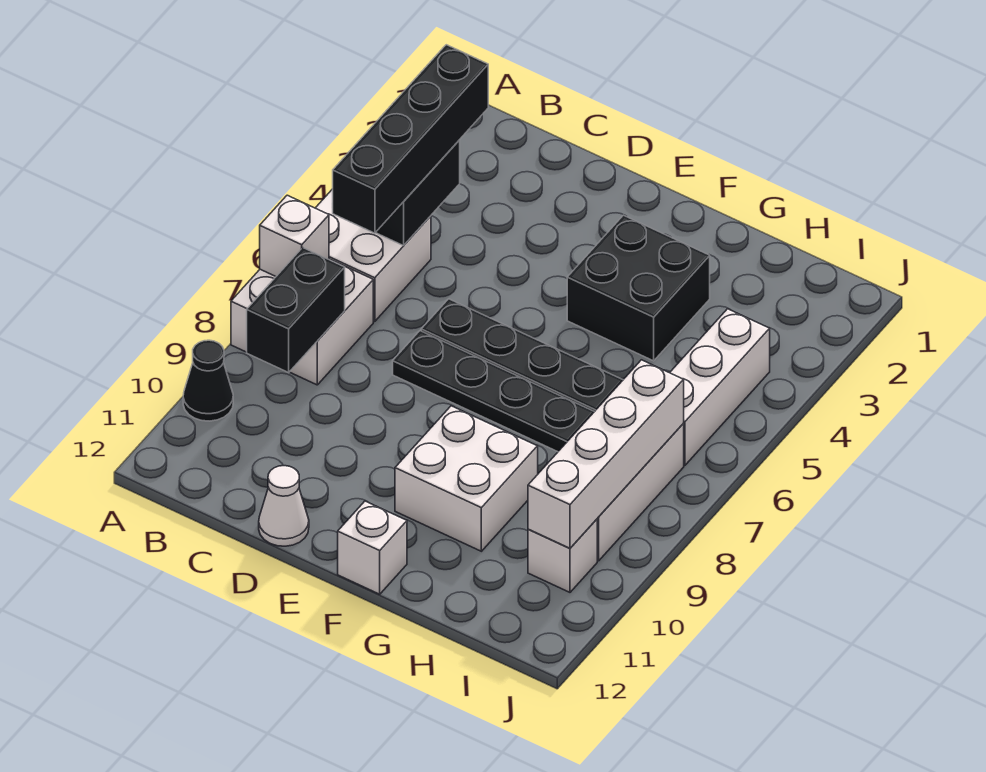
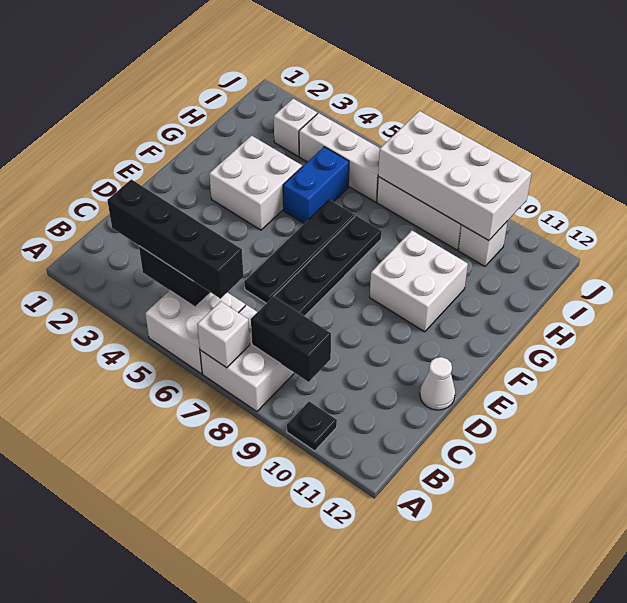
black 1x1 cone [183,340,233,421] -> black 1x1 plate [287,401,337,451]
black 2x2 brick [567,215,710,361] -> white 2x2 brick [209,136,302,230]
white 1x1 brick [338,501,407,594] -> white 1x1 brick moved to [274,99,317,156]
none -> blue 1x2 brick [283,147,349,223]
white 1x4 brick [528,360,684,548] -> white 2x4 brick [378,111,531,241]

